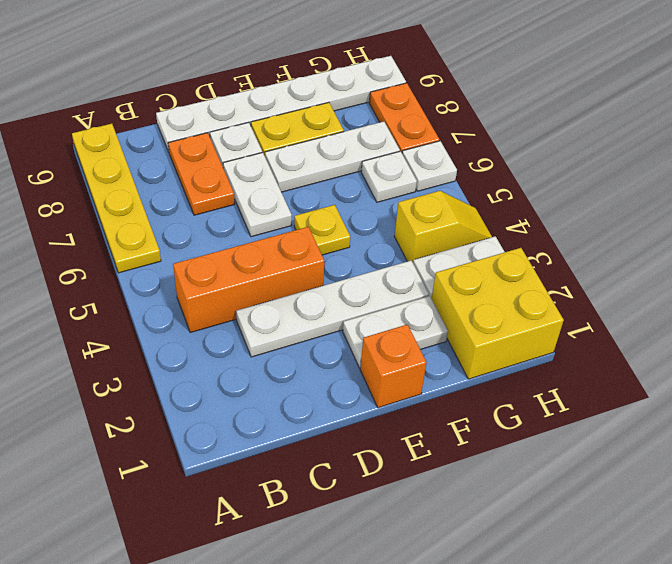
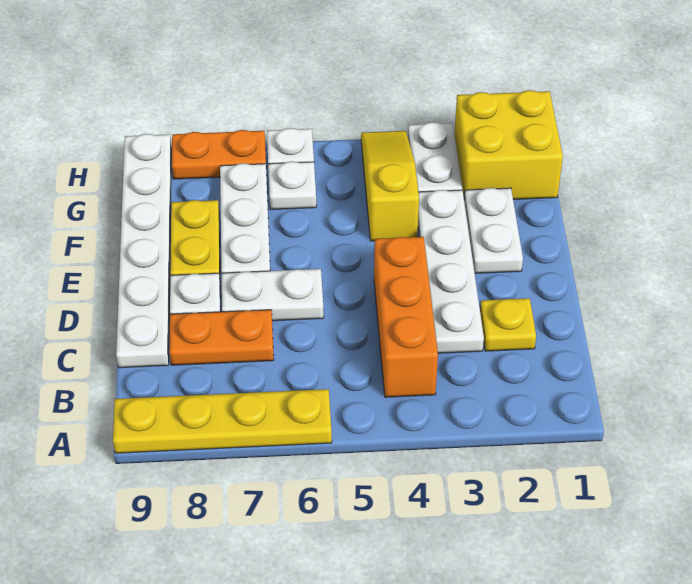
orange 1x1 brick [360,324,427,408] -> none
yellow 1x1 plate [294,205,350,255] -> yellow 1x1 plate moved to [480,298,536,351]
yellow 1x2 slope [395,191,492,262] -> yellow 1x3 slope [361,131,419,241]

